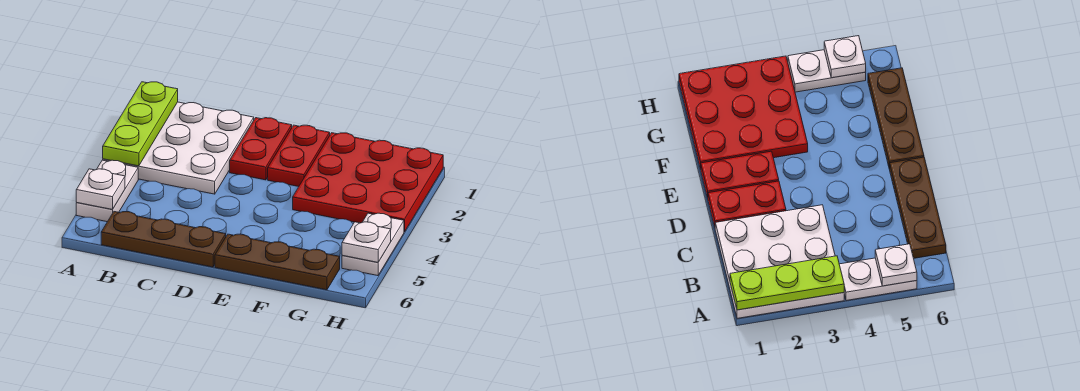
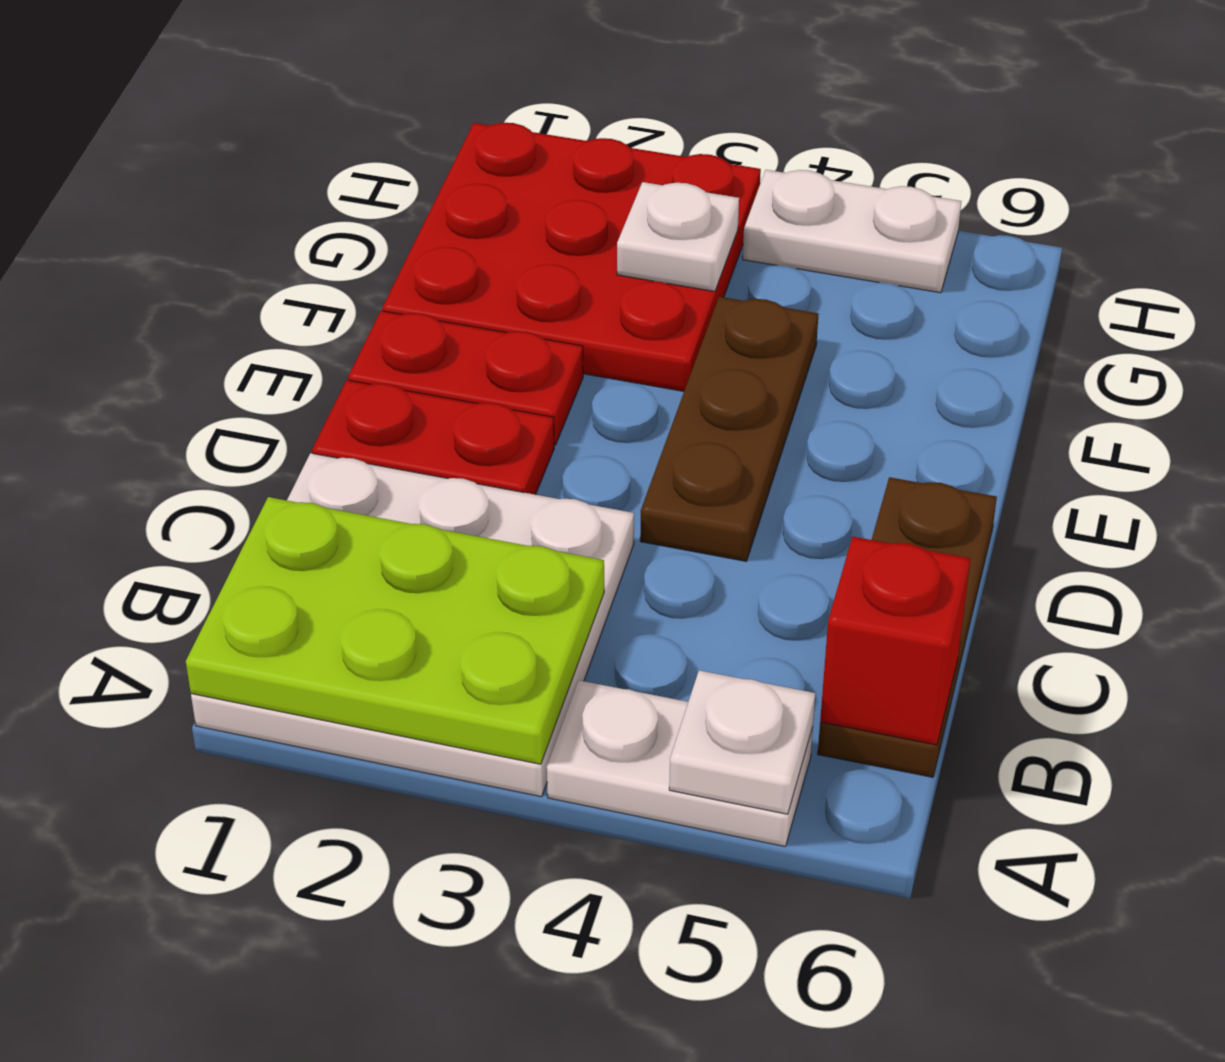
lime 1x3 plate [103,82,178,166] -> lime 2x3 plate [186,497,604,764]
none -> red 1x1 brick [820,537,971,745]
brown 1x3 plate [215,234,340,290] -> brown 1x3 plate moved to [640,297,818,561]
white 1x1 plate [342,222,391,262] -> white 1x1 plate moved to [617,182,739,291]

